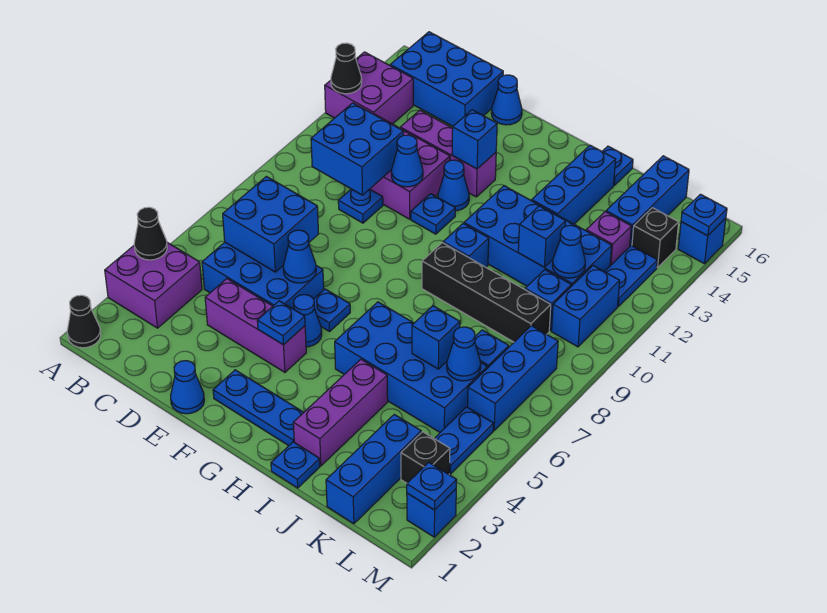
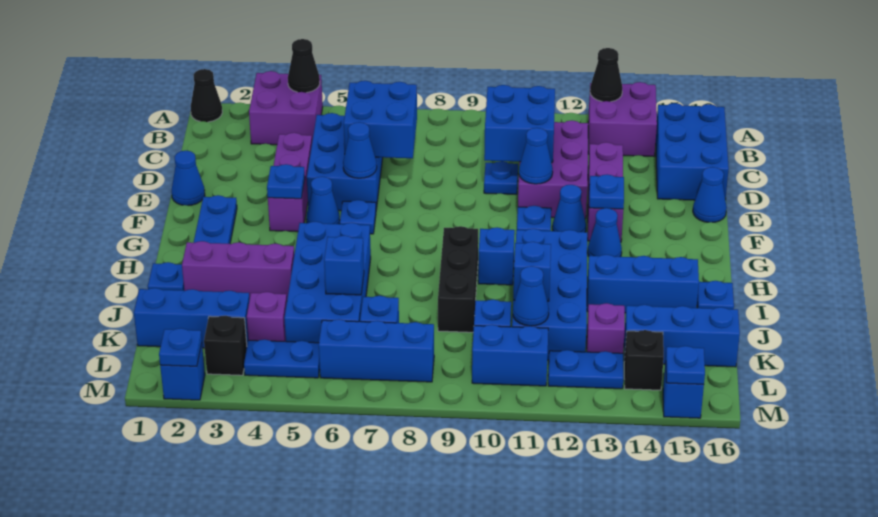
blue 1x1 brick [452,110,497,169] -> blue 1x1 plate [589,174,624,209]
black 1x4 brick [422,243,551,342] -> black 1x3 brick [438,226,478,332]
none -> purple 1x1 brick [247,292,287,342]
blue 1x1 cone [447,327,481,381] -> blue 1x1 cone moved to [587,208,622,257]

